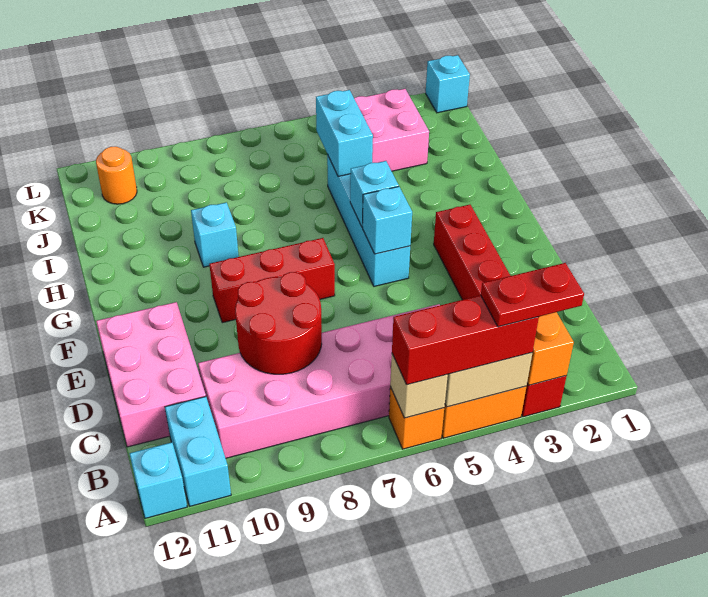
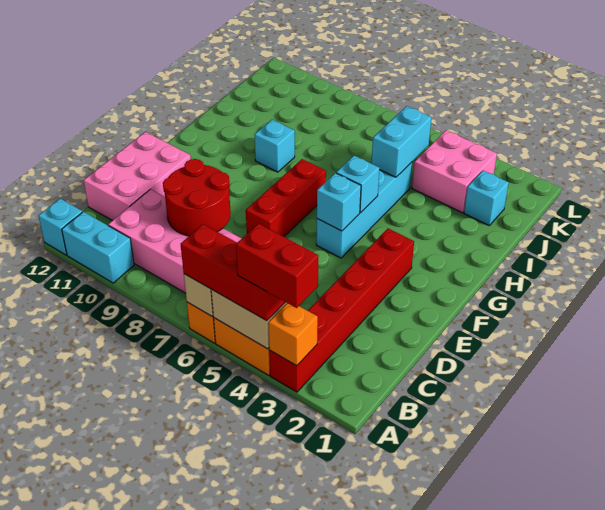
red 1x2 plate [481,263,584,327] -> red 1x2 brick [236,224,319,308]
cyan 1x2 brick [165,397,231,506] -> cyan 1x2 brick turned to [62,212,134,283]
red 1x3 brick [209,238,335,323] -> red 1x3 brick turned to [246,159,326,237]
orange 1x1 round brick [96,147,137,204] -> none
cyan 1x1 brick [426,55,470,113] -> cyan 1x1 brick moved to [464,171,509,225]

